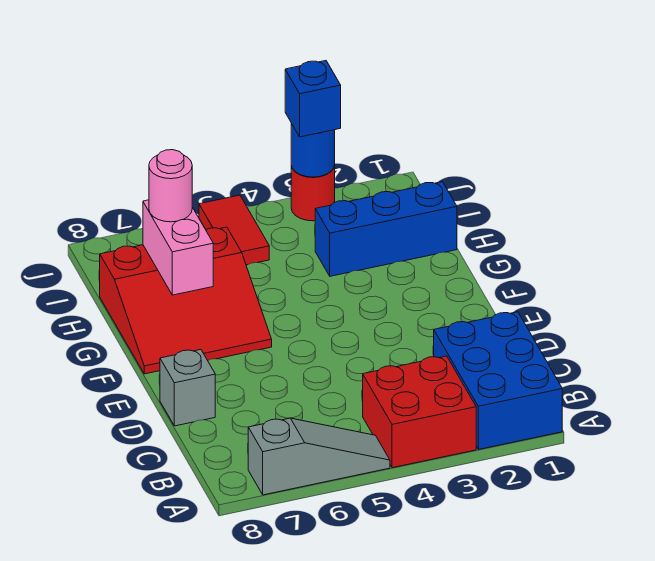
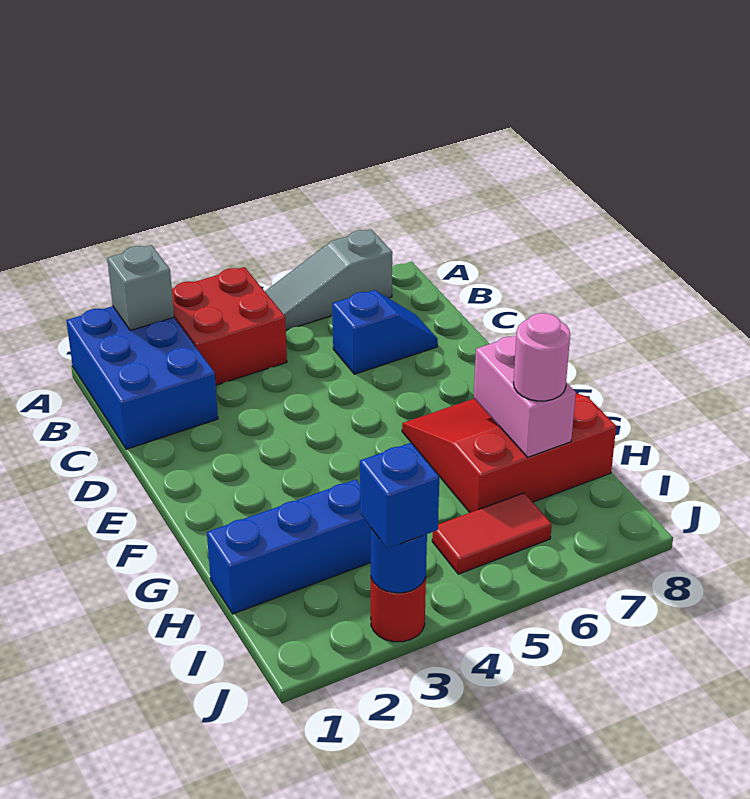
none -> blue 1x2 slope [332,290,438,374]
grey 1x1 brick [160,350,215,426] -> grey 1x1 brick moved to [107,245,174,331]
red 1x2 tile [199,195,269,265] -> red 1x2 tile turned to [432,493,552,574]

